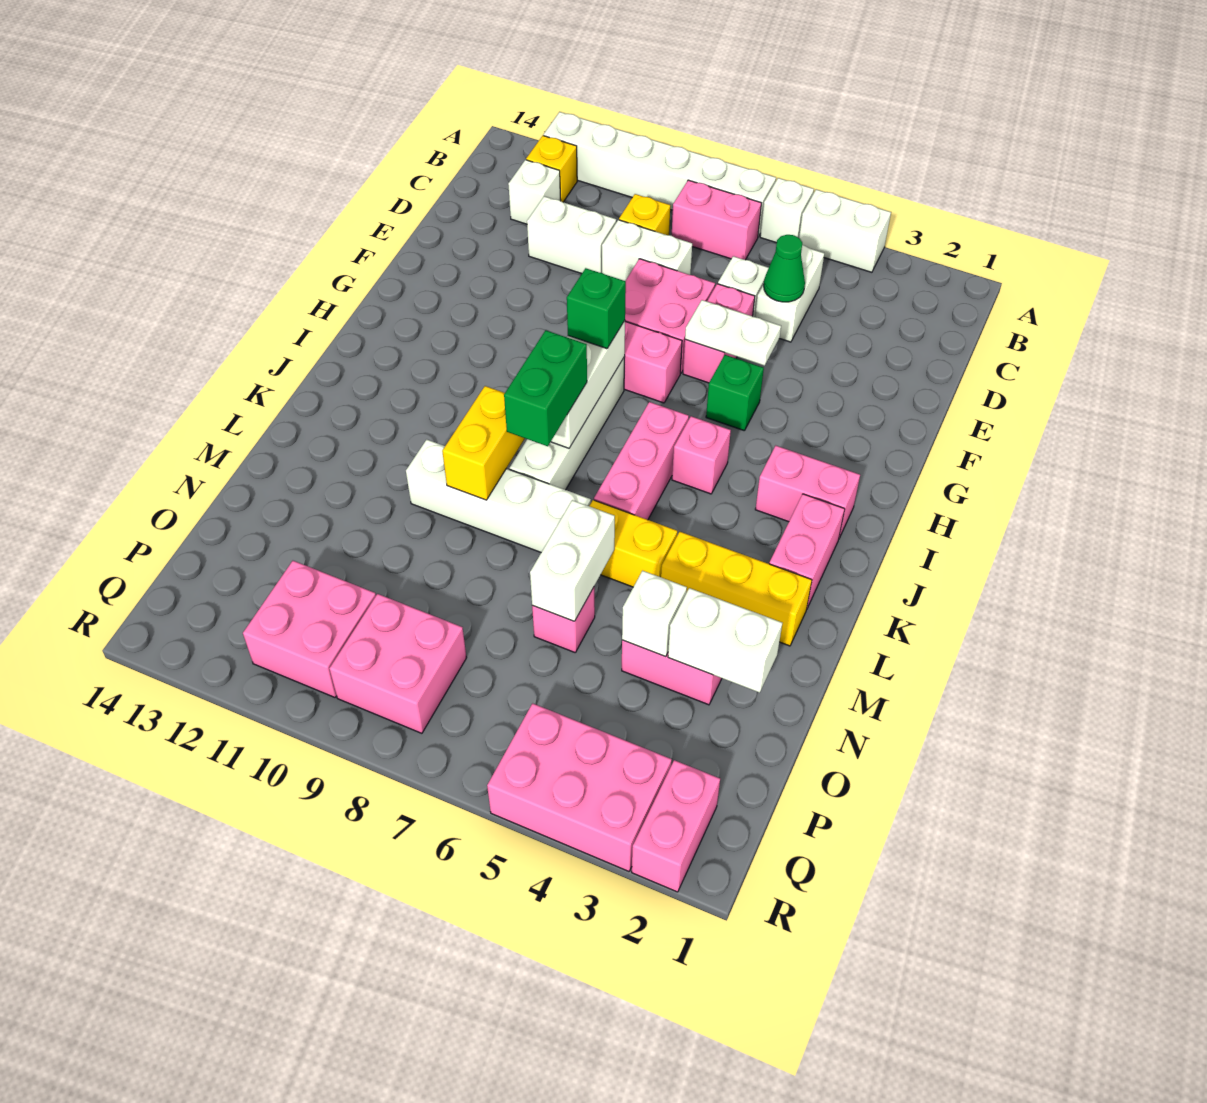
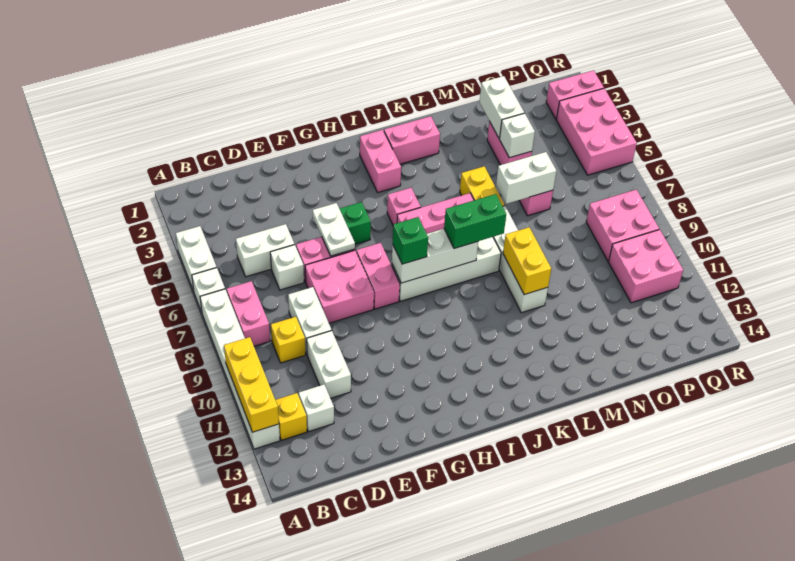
green 1x1 cone [764,235,805,302] -> none
yellow 1x2 brick [442,386,525,500] -> yellow 1x2 brick turned to [503,227,551,295]
yellow 1x3 brick [661,532,812,646] -> yellow 1x3 brick moved to [224,337,279,432]

